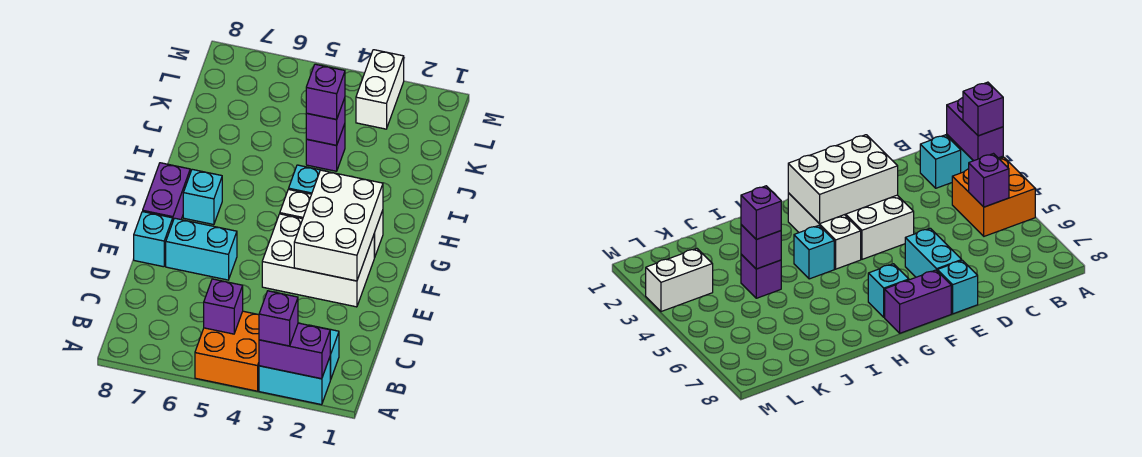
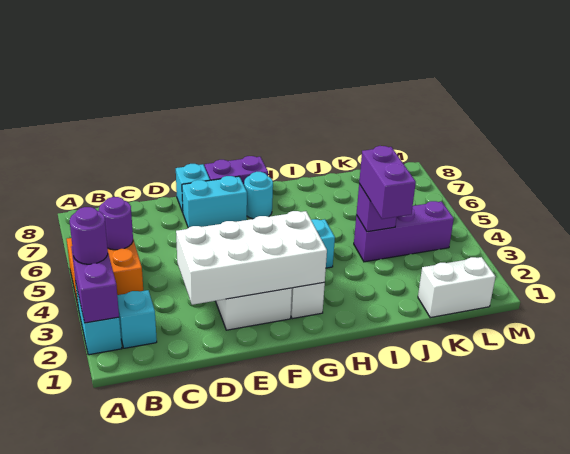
purple 1x1 brick [259,291,298,346] -> purple 1x1 round brick [70,207,108,264]
purple 1x1 brick [204,279,243,334] -> purple 1x1 round brick [99,197,133,250]
white 2x3 brick [294,170,383,281] -> white 2x4 brick [176,211,327,305]
cyan 1x2 brick [166,218,237,280] -> cyan 1x2 brick turned to [182,176,247,228]
cyan 1x1 brick [183,169,222,225] -> cyan 1x1 round brick [244,172,273,219]
purple 1x1 brick [306,124,345,171] -> purple 1x3 brick [354,201,454,262]
purple 1x1 brick [306,64,345,119] -> purple 1x2 brick [359,146,416,219]
white 1x2 brick [356,50,404,129] -> white 1x2 brick moved to [418,257,496,318]

